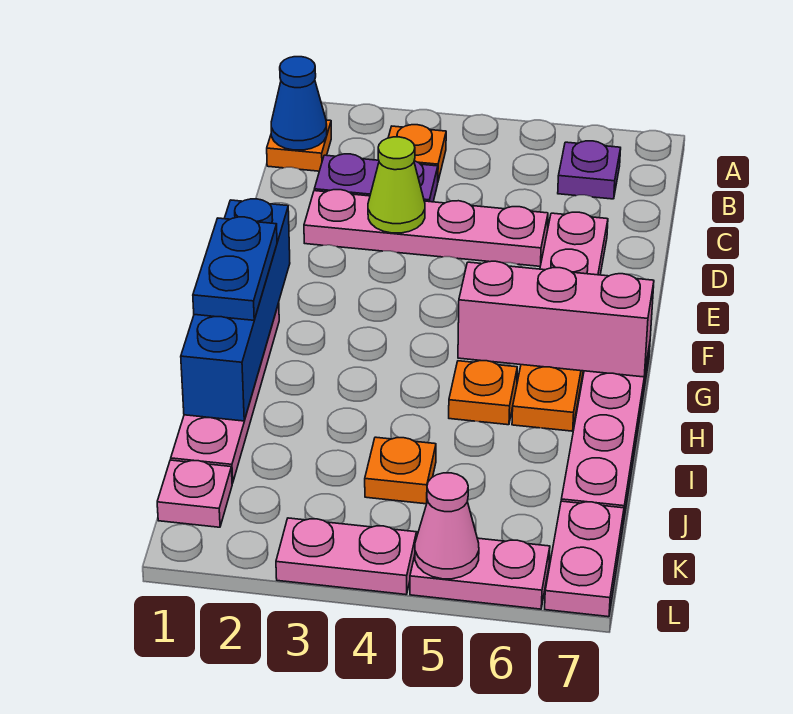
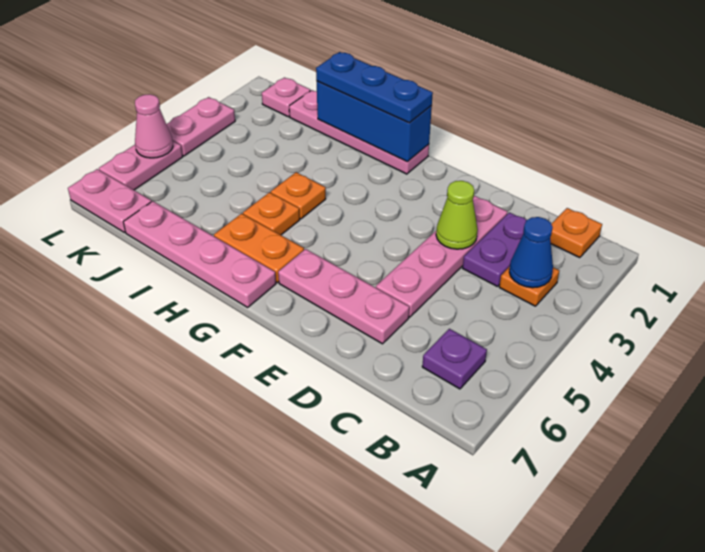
blue 1x1 cone [271,57,327,150] -> blue 1x1 cone moved to [509,217,553,288]
blue 1x4 brick [181,199,290,421] -> blue 1x3 brick [317,81,432,162]
blue 1x2 plate [193,217,277,320] -> blue 1x3 plate [316,52,433,123]
pink 1x3 brick [458,261,654,377] -> none
orange 1x1 plate [365,437,436,504] -> orange 1x1 plate moved to [271,172,326,219]

